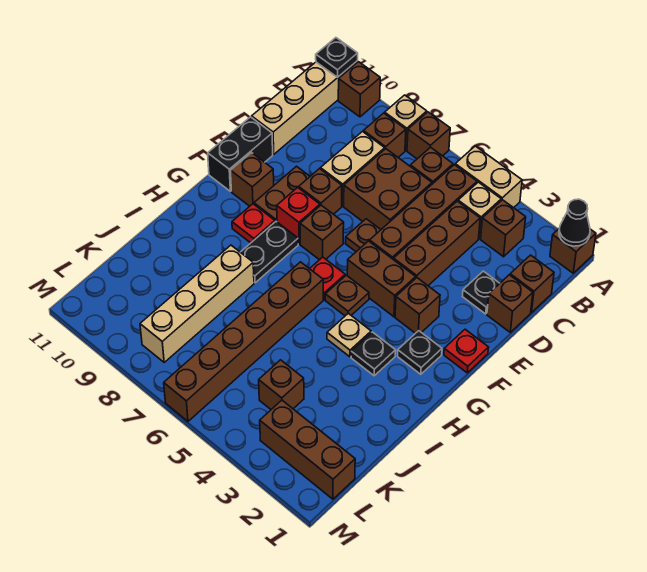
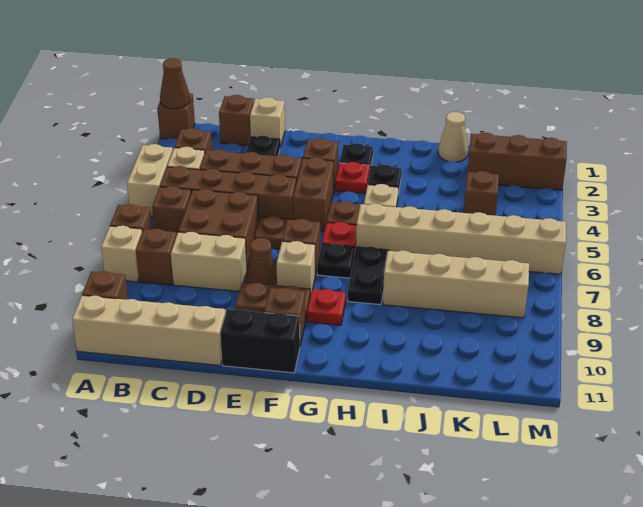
black 1x1 cone [559,199,590,246] -> brown 1x1 cone [160,58,190,109]
black 1x1 plate [316,38,358,78] -> black 1x1 plate moved to [317,244,354,278]
brown 1x1 brick [487,275,533,332] -> tan 1x1 brick [250,97,285,147]
brown 1x1 brick [299,169,342,214] -> brown 1x1 cone [245,238,277,286]
red 1x1 plate [444,329,489,373] -> red 1x1 plate moved to [335,162,370,194]
red 1x1 brick [277,187,320,244] -> tan 1x1 brick [276,241,315,296]
black 1x2 plate [241,222,298,283] -> black 1x2 plate turned to [348,247,389,305]
brown 1x6 brick [164,262,323,421] -> tan 1x6 brick [356,203,566,274]
none -> tan 1x1 cone [438,112,468,162]
brown 1x3 brick [260,400,355,499] -> brown 1x3 brick turned to [468,133,567,190]

